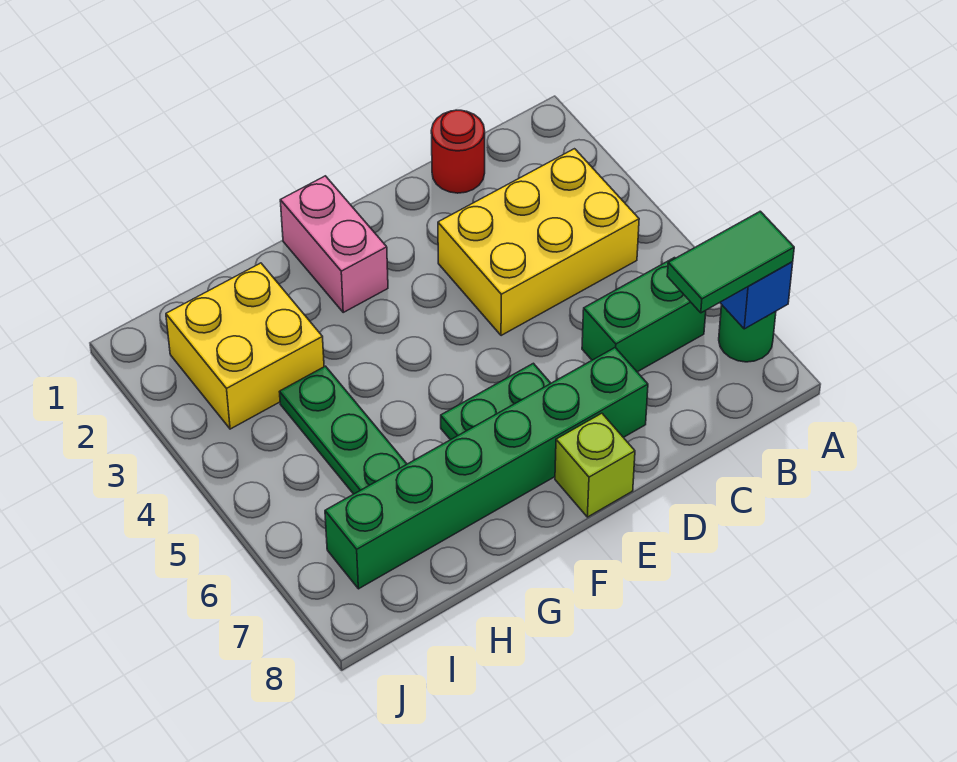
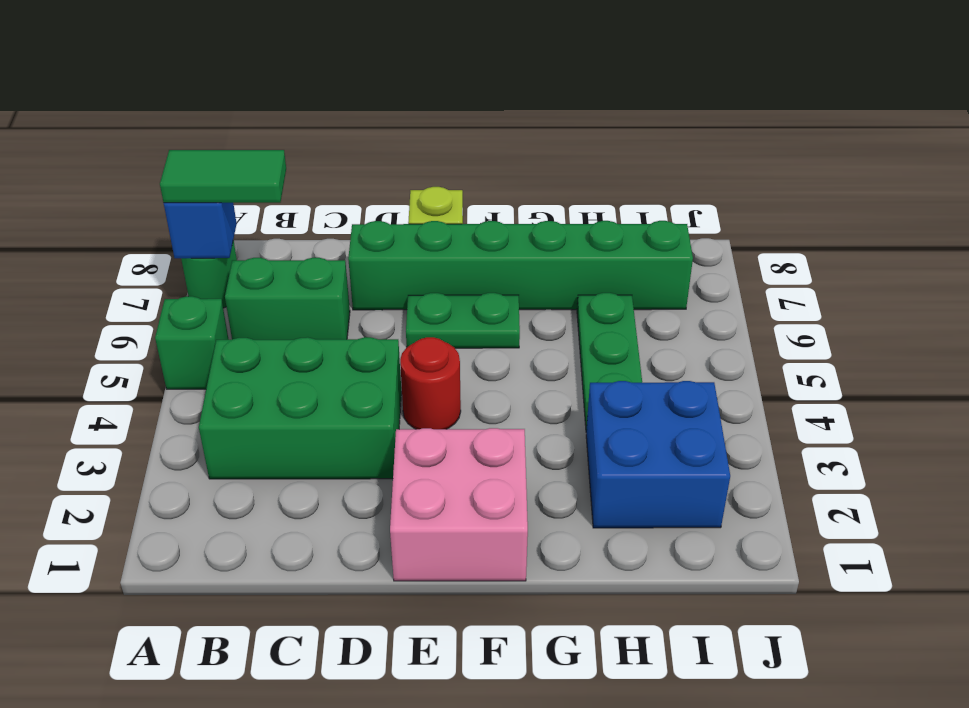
none -> green 1x1 brick [155,296,229,389]
yellow 2x3 brick [438,149,639,336] -> green 2x3 brick [199,337,401,479]
red 1x1 round brick [431,110,485,193] -> red 1x1 round brick moved to [400,337,461,429]
pink 1x2 brick [280,176,388,312] -> pink 2x2 brick [390,428,528,581]
yellow 2x2 brick [166,263,324,429] -> blue 2x2 brick [586,381,730,528]

